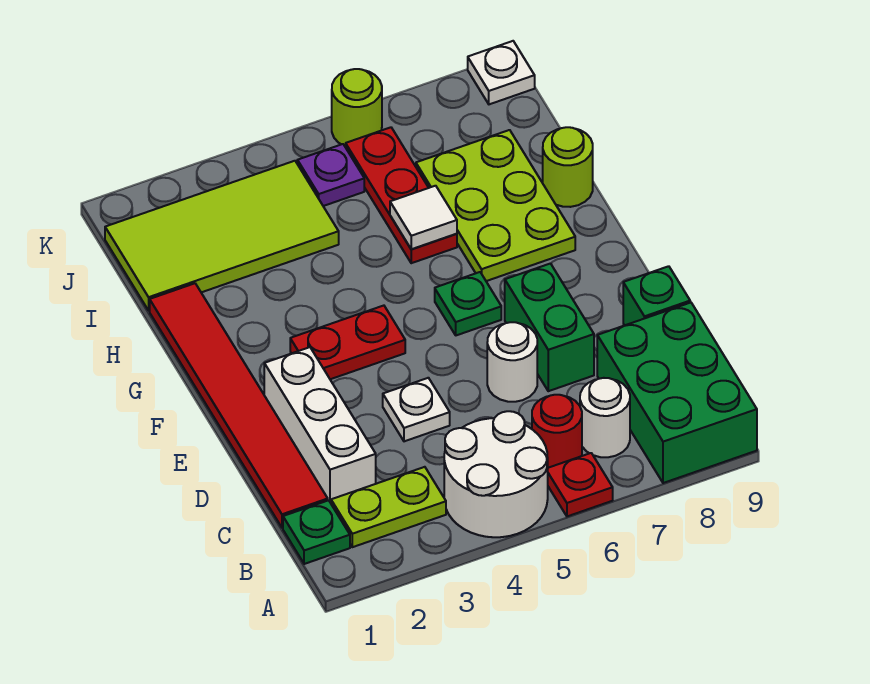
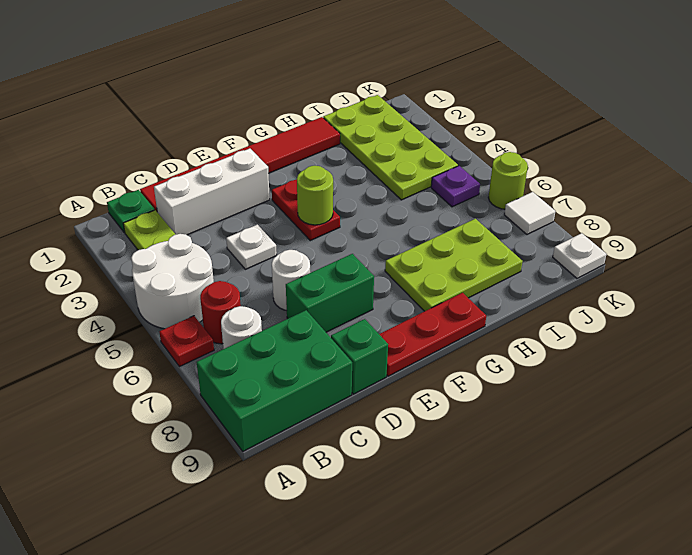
green 1x1 plate [435,272,501,335] -> none
red 1x3 plate [346,127,457,263] -> red 1x3 plate moved to [379,293,486,376]
white 1x1 tile [390,186,457,249] -> white 1x1 tile moved to [504,192,556,234]
lime 1x1 round brick [543,127,593,207] -> lime 1x1 round brick moved to [297,166,333,225]
lime 2x4 tile [105,161,339,311] -> lime 2x4 plate [323,95,458,200]

